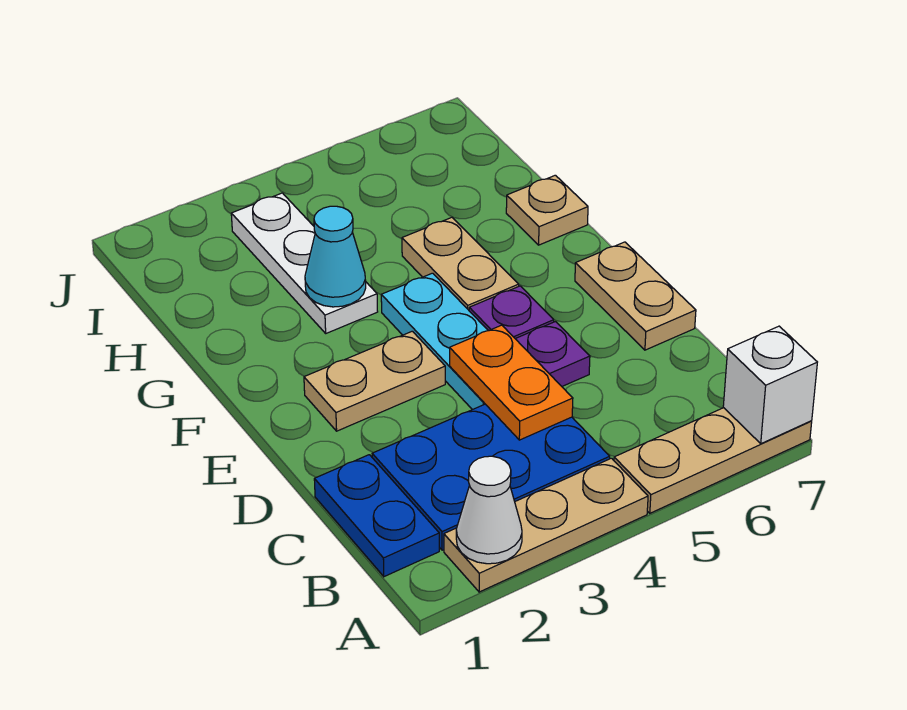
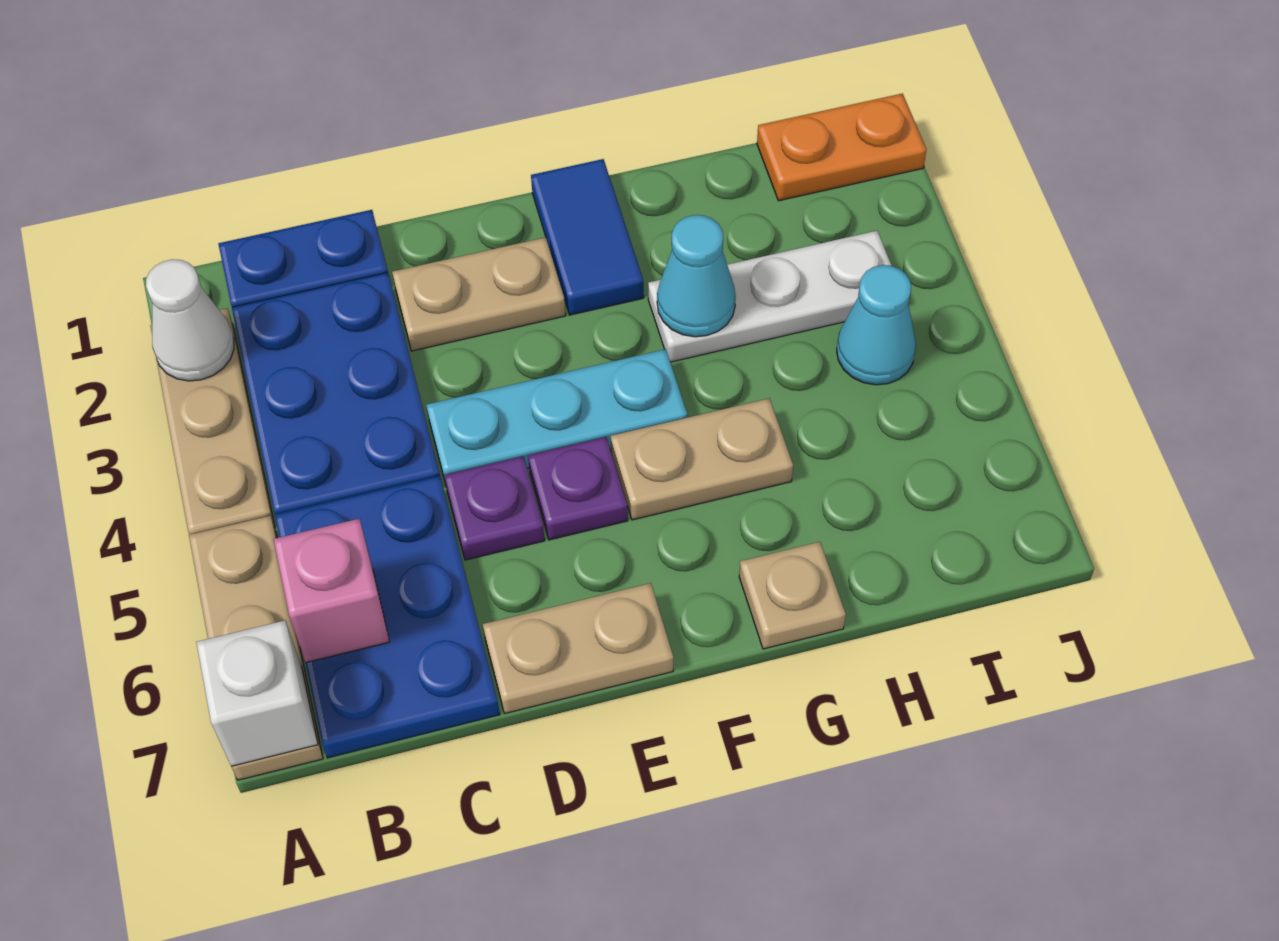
none -> blue 2x3 plate [275,476,500,758]
none -> pink 1x1 brick [273,519,390,663]
orange 1x2 plate [450,325,573,440] -> orange 1x2 plate moved to [757,94,926,201]
tan 1x2 plate [304,331,445,431] -> tan 1x2 plate turned to [392,237,566,351]
none -> blue 1x2 tile [531,159,644,315]
none -> cyan 1x1 cone [837,265,916,385]

